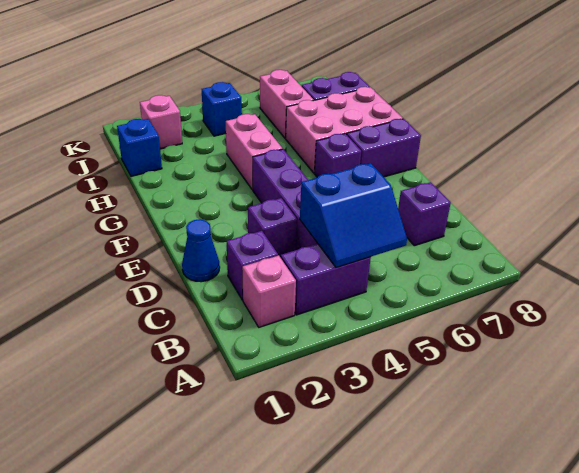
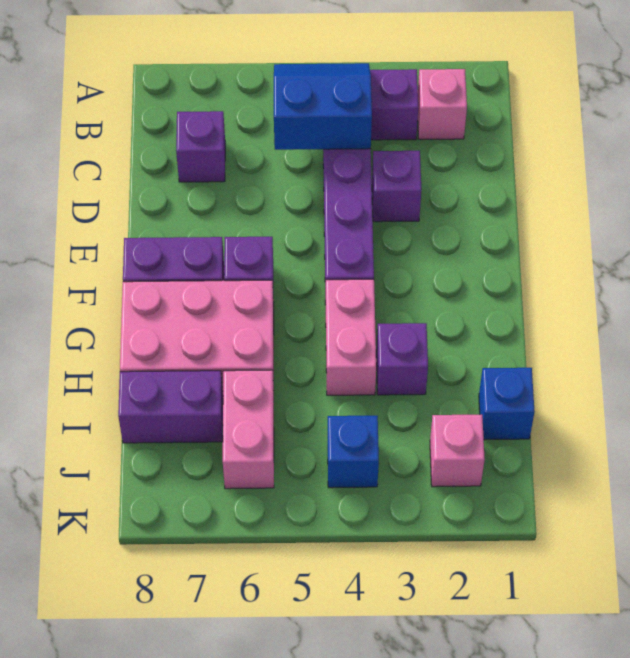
purple 1x1 brick [227,231,278,300] -> purple 1x1 brick moved to [376,323,428,395]
blue 1x1 cone [182,219,220,282] -> none

